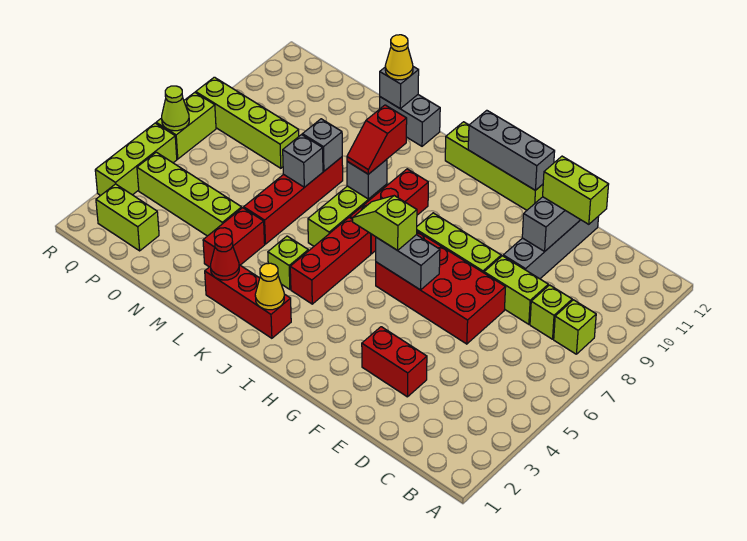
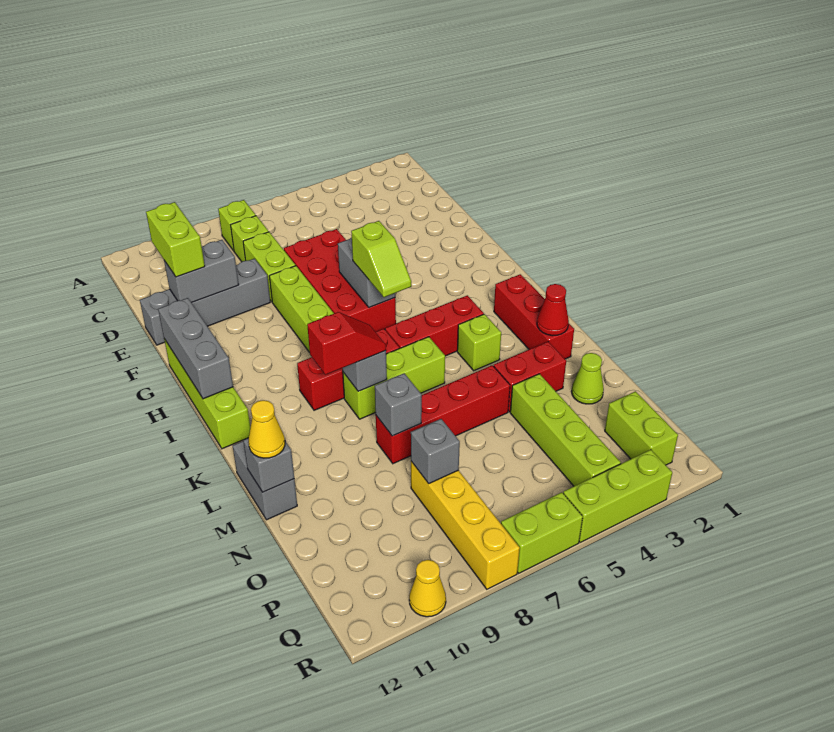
red 1x2 brick [362,327,427,397] -> none
yellow 1x1 cone [255,263,284,310] -> yellow 1x1 cone moved to [409,560,446,617]
grey 1x1 brick [283,135,323,187] -> grey 1x1 brick moved to [411,419,460,484]
lime 1x4 brick [196,77,299,168] -> yellow 1x4 brick [411,461,520,589]
lime 1x1 cone [162,86,189,131] -> lime 1x1 cone moved to [572,353,604,404]

